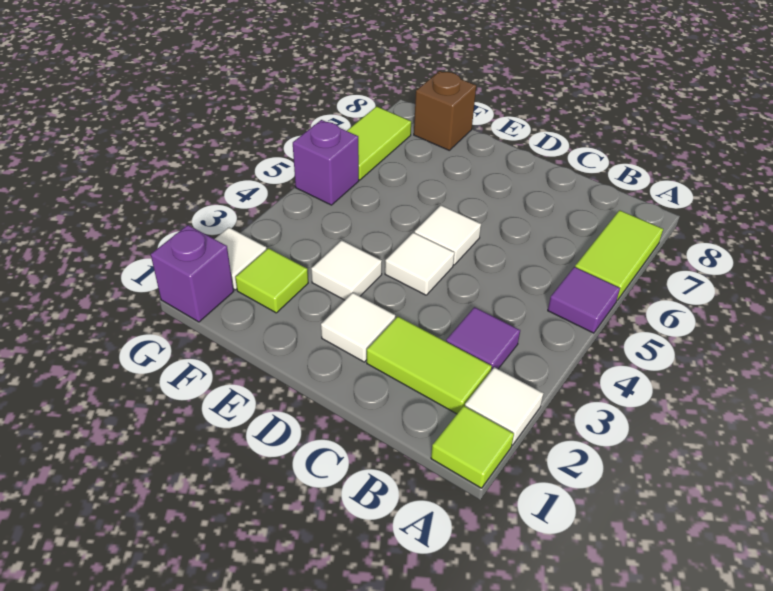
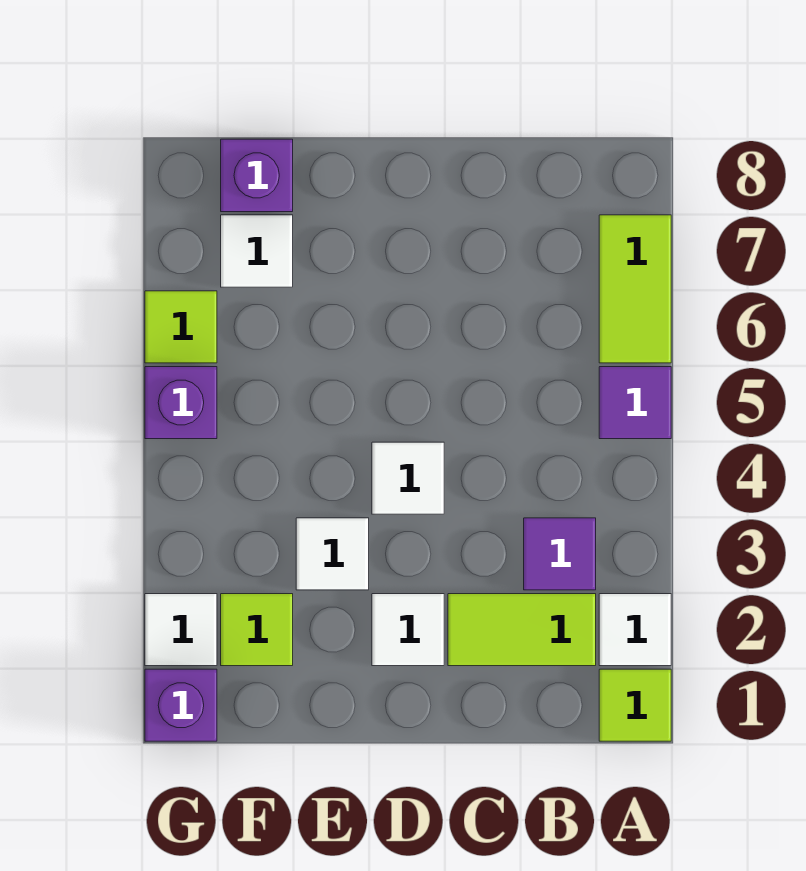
white 1x1 tile [414,205,481,265] -> white 1x1 tile moved to [221,215,293,287]
brown 1x1 brick [414,71,476,150] -> purple 1x1 brick [221,139,293,212]
lime 1x2 tile [347,107,411,180] -> lime 1x1 tile [145,291,217,363]

